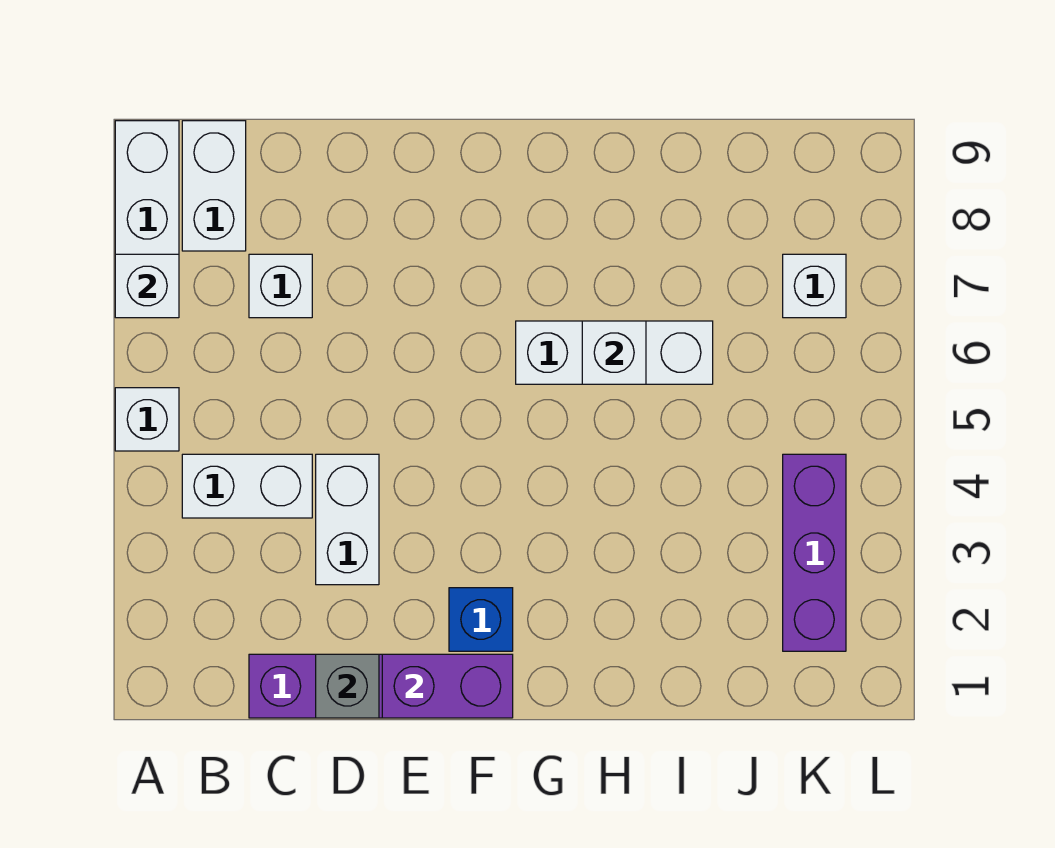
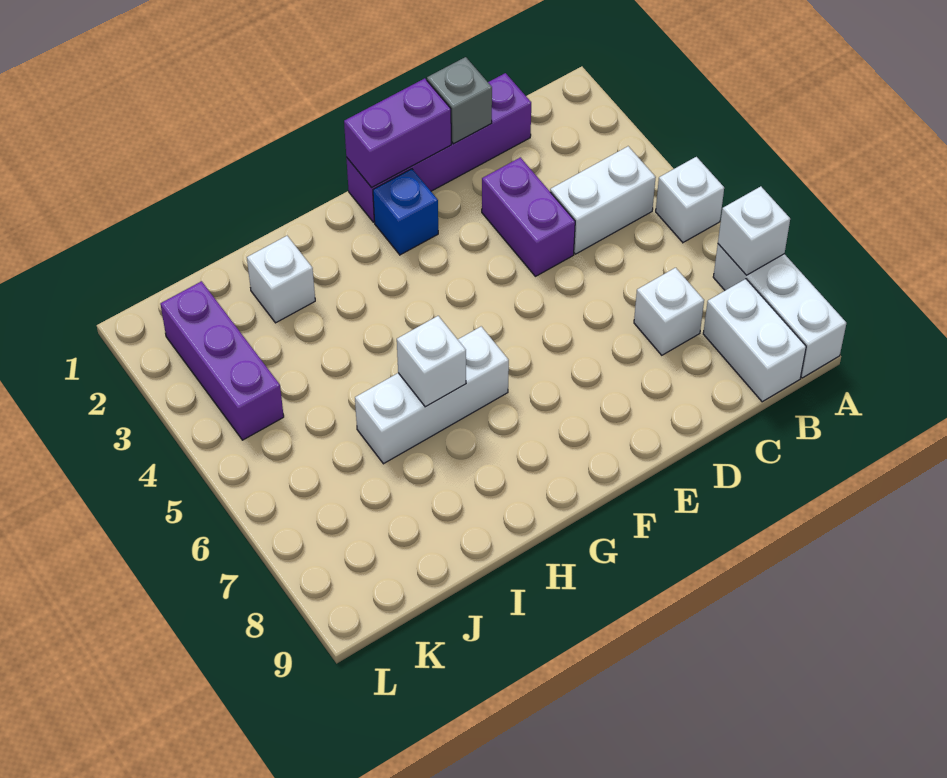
white 1x2 brick [316,454,379,585] -> purple 1x2 brick [482,157,575,276]
white 1x1 brick [783,254,846,318] -> white 1x1 brick moved to [247,236,315,323]

